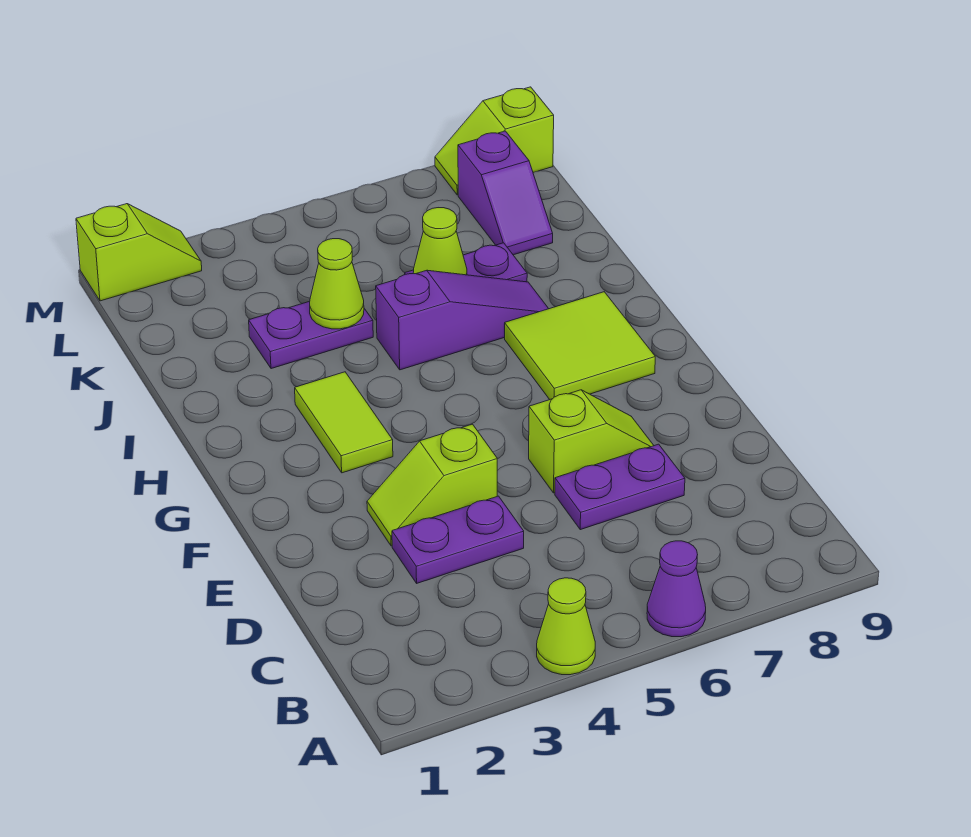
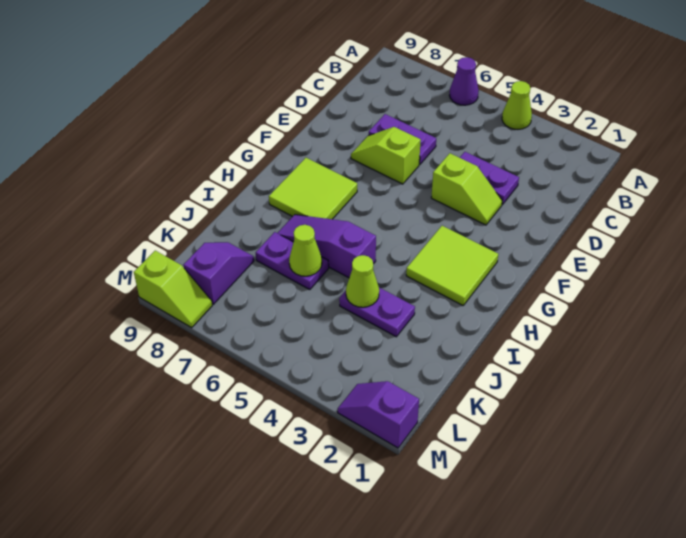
lime 1x2 tile [295,372,393,473] -> lime 2x2 tile [406,226,498,305]
lime 1x2 slope [76,204,202,301] -> purple 1x2 slope [338,381,419,448]

